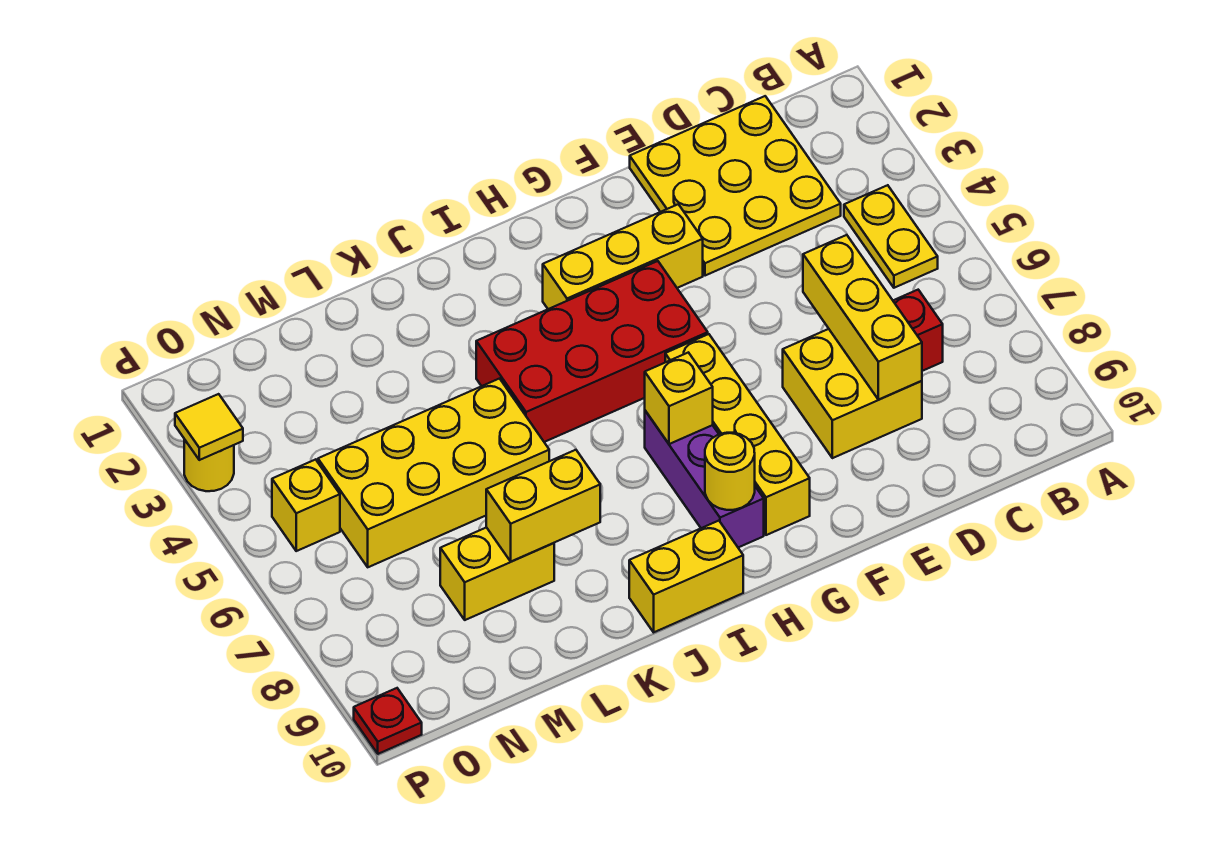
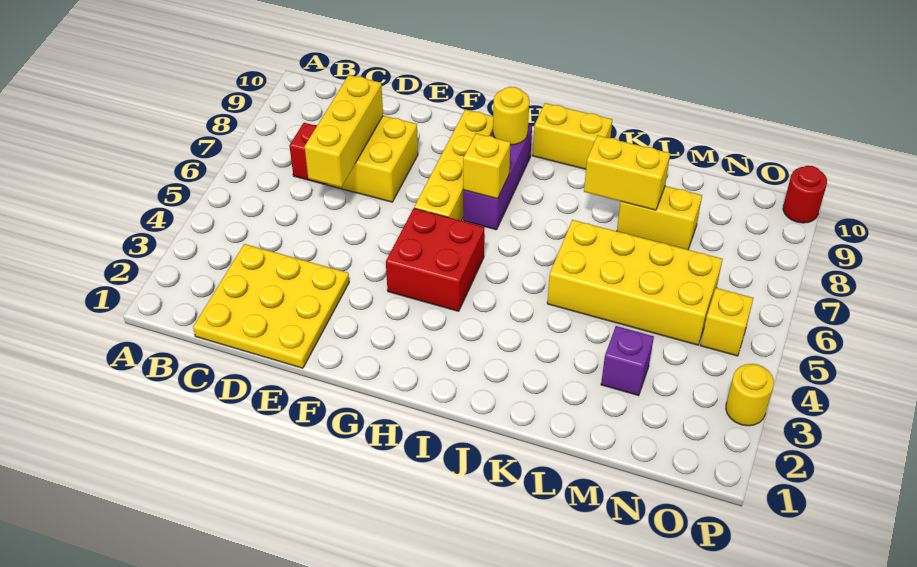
yellow 1x2 plate [844,185,938,288] -> none
yellow 1x3 brick [543,204,703,309] -> none
red 2x4 brick [476,261,708,442] -> red 2x2 brick [386,208,485,311]
none -> purple 1x1 brick [601,326,654,396]
yellow 1x1 tile [175,394,243,460] -> none
red 1x1 plate [354,688,422,754] -> red 1x1 round brick [783,166,827,223]

